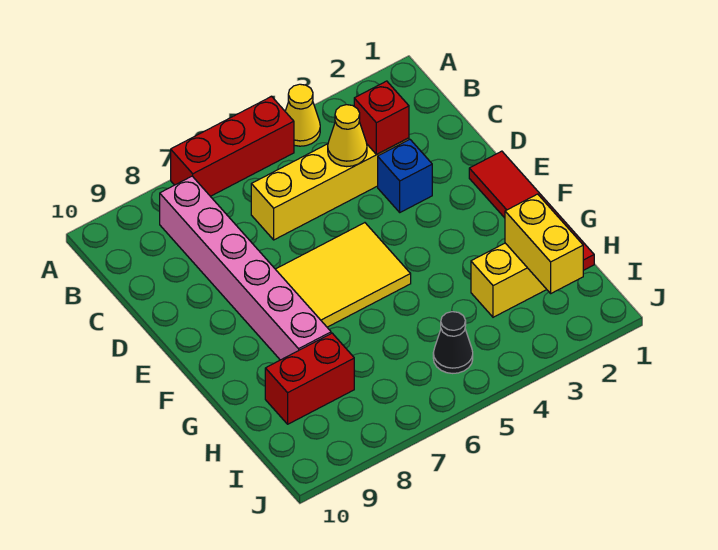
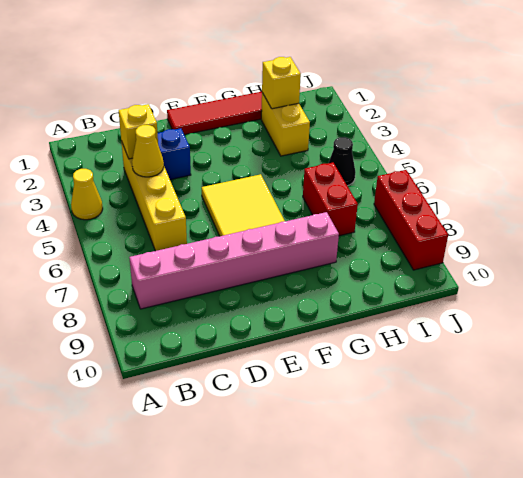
red 1x3 brick [171,97,294,196] -> red 1x3 brick moved to [374,170,448,270]
red 1x1 brick [354,81,409,154] -> yellow 1x1 brick [119,104,158,159]
yellow 1x2 brick [505,194,583,293] -> yellow 1x1 brick [262,57,301,109]
red 1x2 brick [265,333,354,424] -> red 1x2 brick moved to [303,163,358,236]

